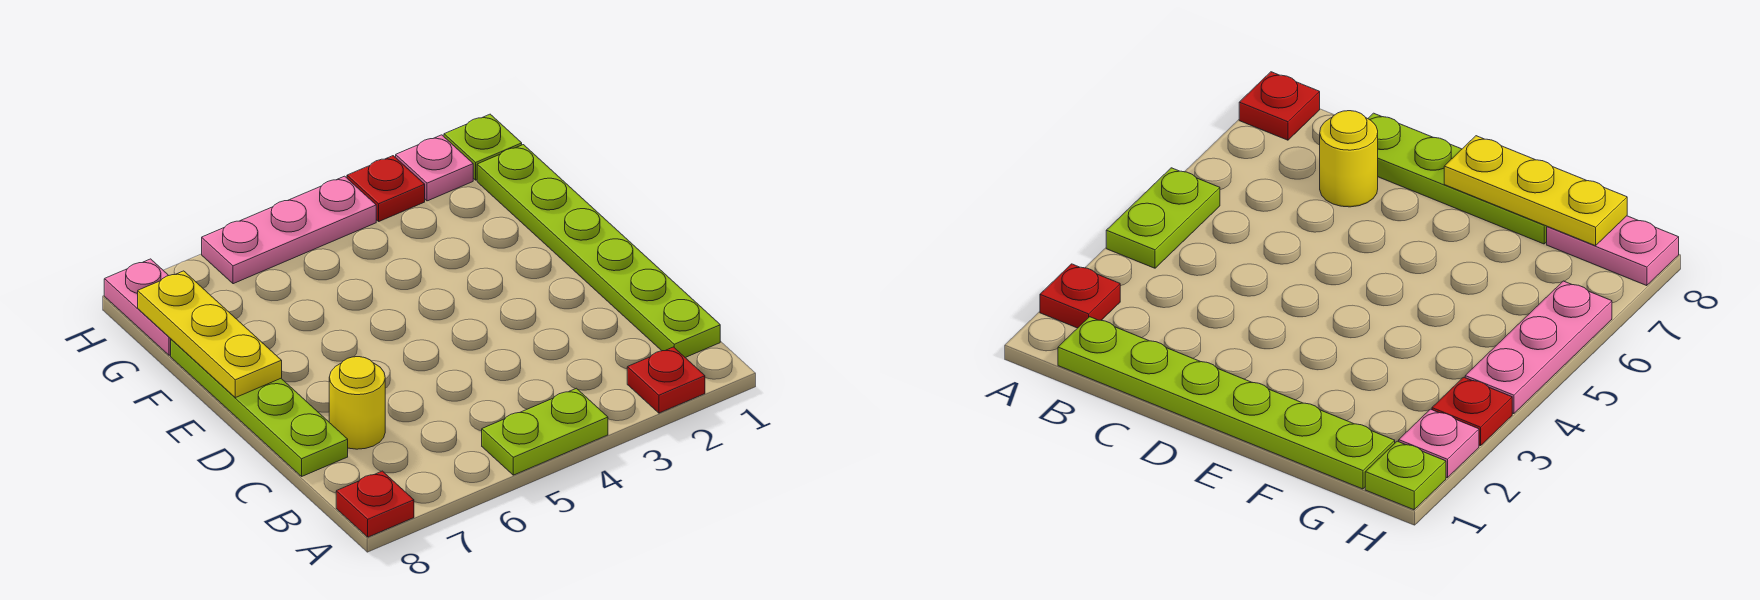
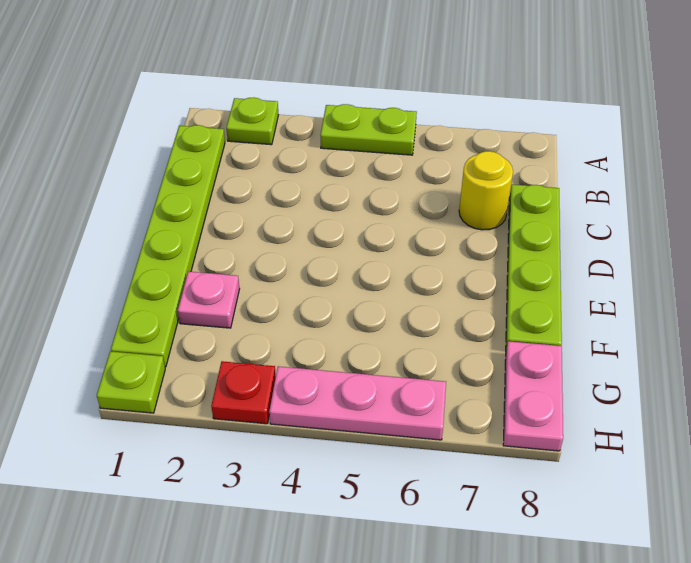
red 1x1 plate [627,347,705,413] -> lime 1x1 plate [226,98,279,145]
red 1x1 plate [336,471,414,537] -> none
yellow 1x3 plate [138,271,282,398] -> none
pink 1x1 plate [396,135,473,201] -> pink 1x1 plate moved to [178,271,240,328]

